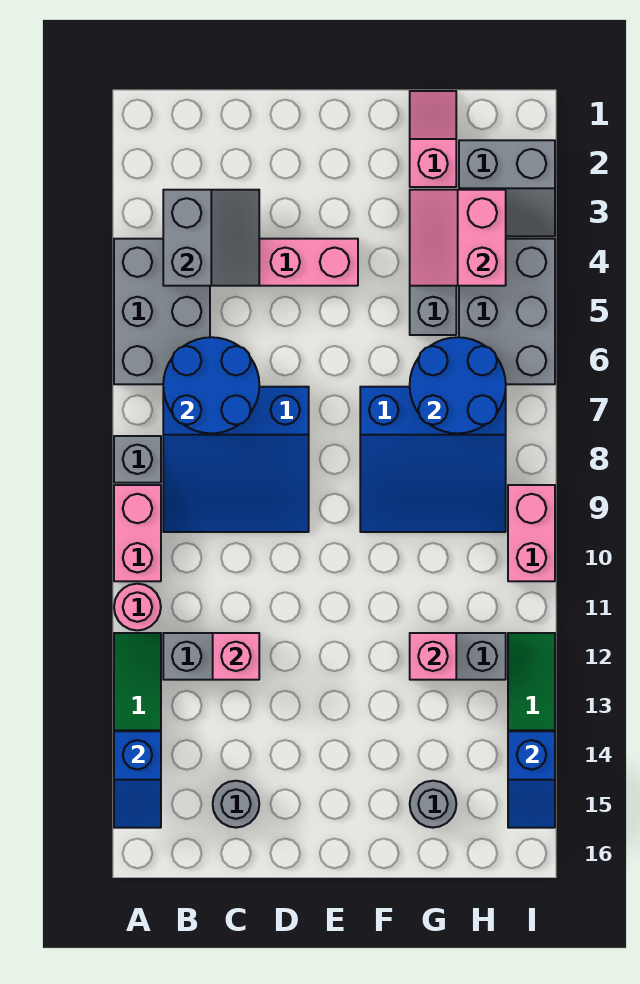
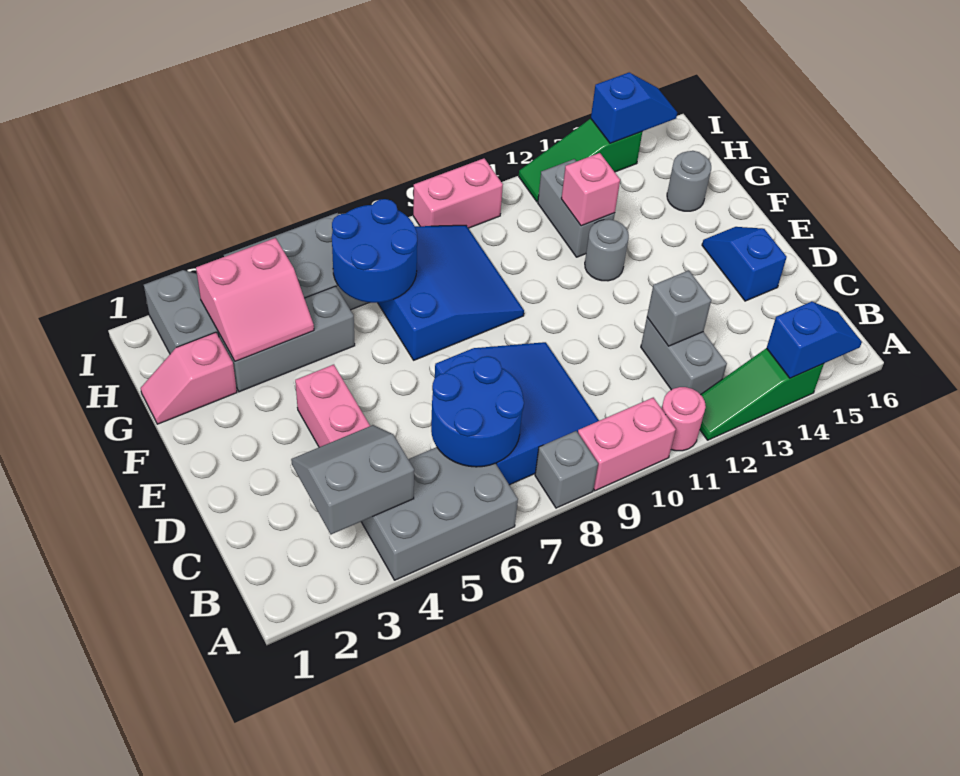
pink 1x1 brick [213,633,259,680] -> grey 1x1 brick [647,270,711,346]
grey 1x1 round brick [213,781,259,828] -> grey 1x1 round brick moved to [585,219,629,281]
none -> blue 1x2 slope [702,227,787,301]

